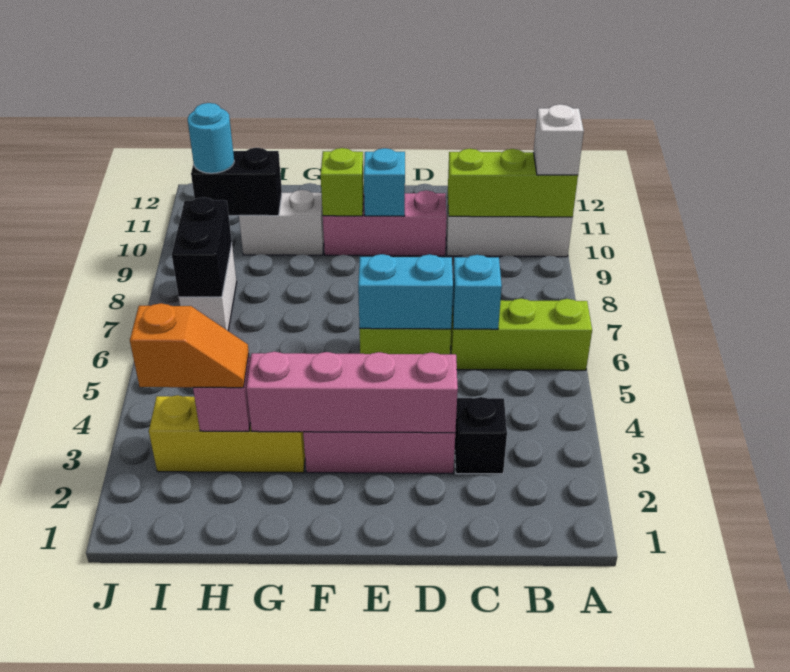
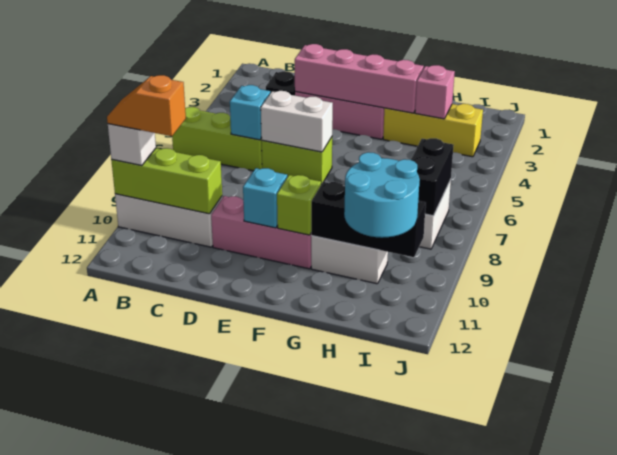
cyan 1x2 brick [358,254,453,329] -> white 1x2 brick [261,91,333,152]
orange 1x2 slope [130,303,249,388] -> orange 1x2 slope moved to [107,75,186,136]
black 1x2 brick [191,148,282,216] -> black 1x3 brick [311,182,426,257]
cyan 1x1 round brick [188,103,234,173] -> cyan 2x2 round brick [344,152,420,238]

